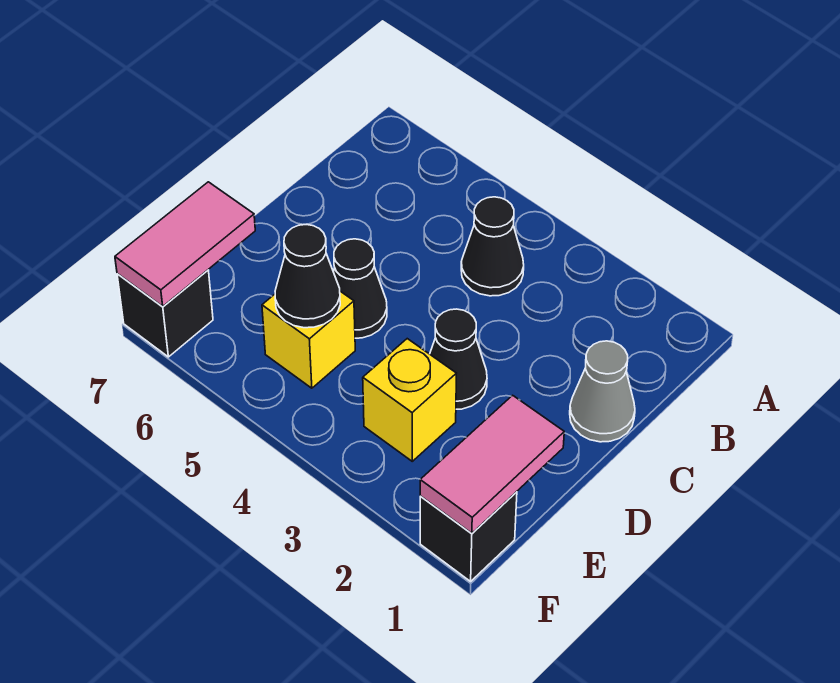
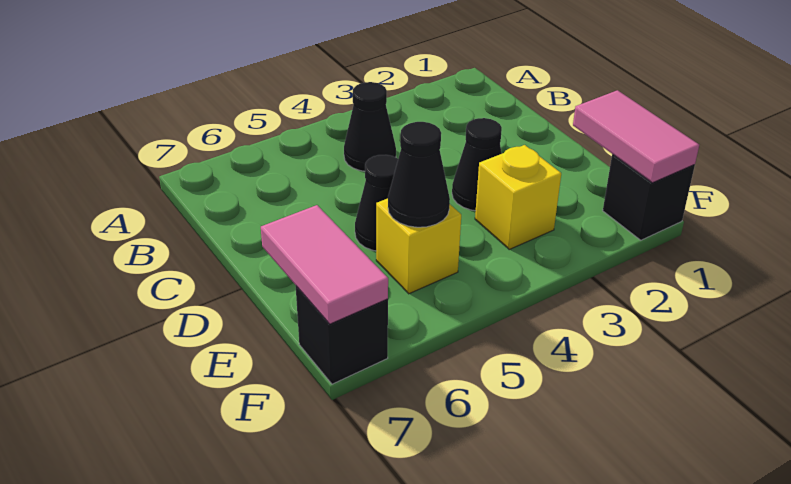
grey 1x1 cone [570,341,635,442] -> none

